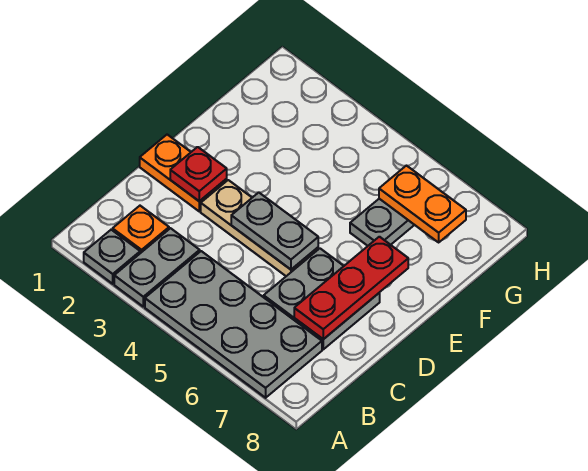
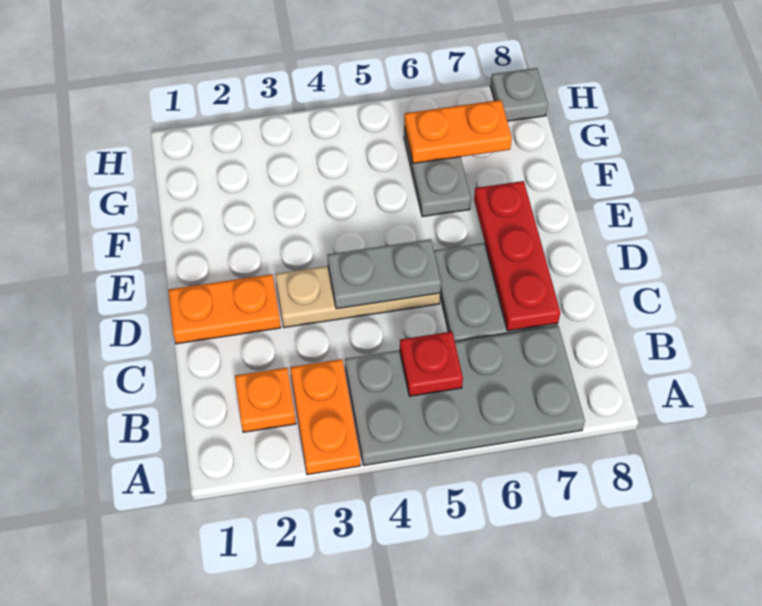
grey 1x1 plate [84,230,140,284] -> grey 1x1 plate moved to [490,68,548,121]
grey 1x2 plate [114,228,200,307] -> orange 1x2 plate [290,359,361,475]
red 1x1 plate [170,147,227,201] -> red 1x1 plate moved to [400,332,463,396]

